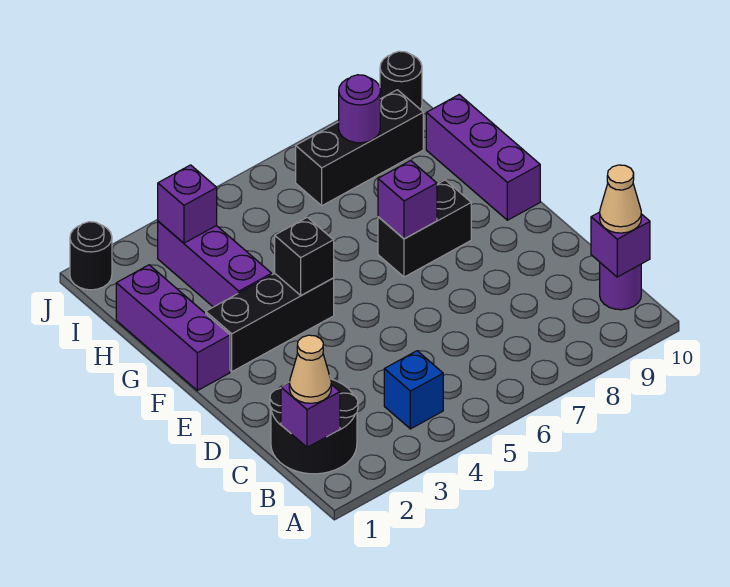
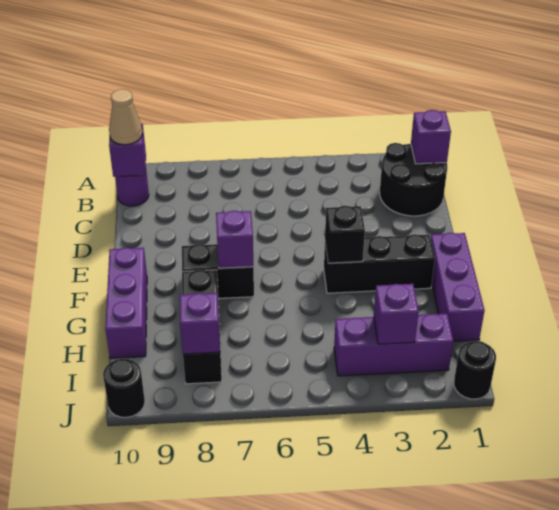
tan 1x1 cone [289,335,331,403] -> none
blue 1x1 brick [384,351,443,429] -> none
purple 1x3 brick [158,221,272,307] -> purple 1x3 brick turned to [334,314,453,376]
black 1x3 brick [296,90,423,206] -> black 1x3 brick turned to [182,270,222,384]
purple 1x1 round brick [339,75,380,143] -> purple 1x1 brick [180,293,220,354]

